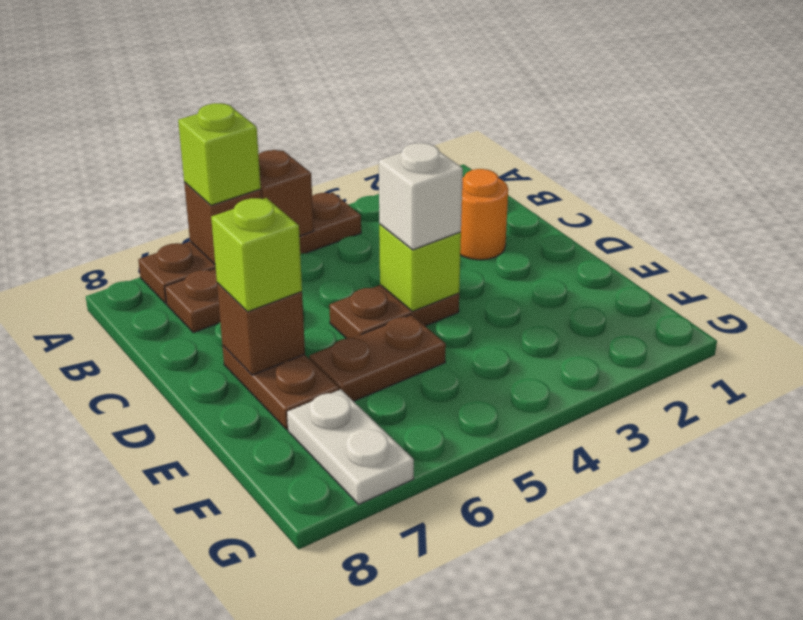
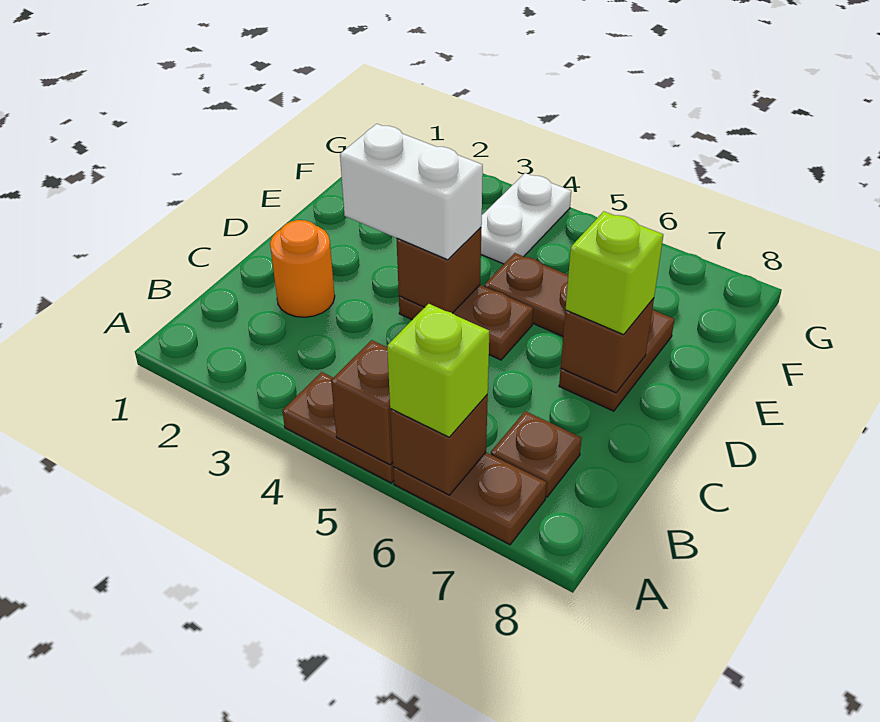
lime 1x1 brick [379,225,461,311] -> brown 1x1 brick [397,228,481,313]
white 1x1 brick [379,143,463,250] -> white 1x2 brick [340,124,483,260]
white 1x2 plate [287,389,414,504] -> white 1x2 plate moved to [481,173,571,264]

